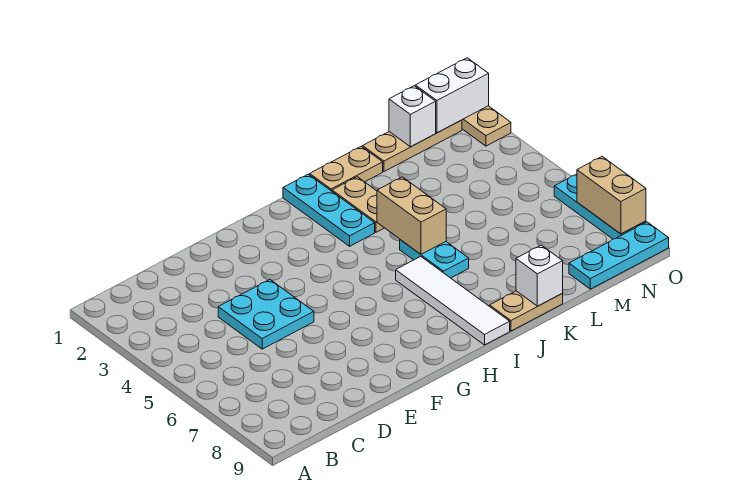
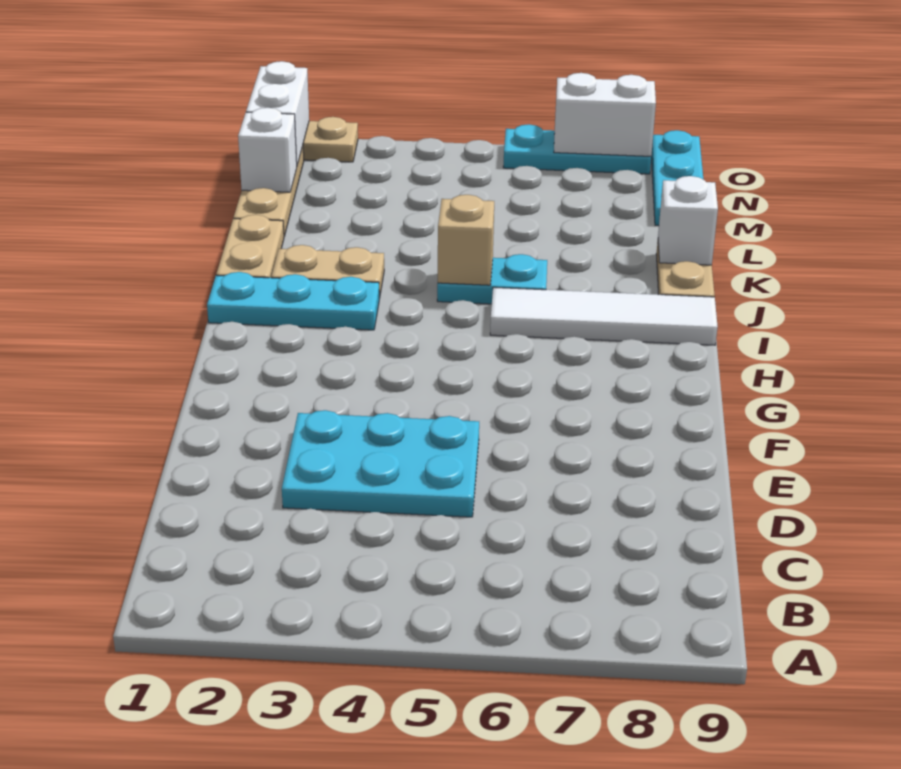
cyan 2x2 plate [218,280,314,349] -> cyan 2x3 plate [282,410,479,517]
tan 1x2 brick [377,177,446,254] -> tan 1x1 brick [438,195,494,285]
tan 1x2 brick [577,157,646,234] -> white 1x2 brick [554,73,656,156]

